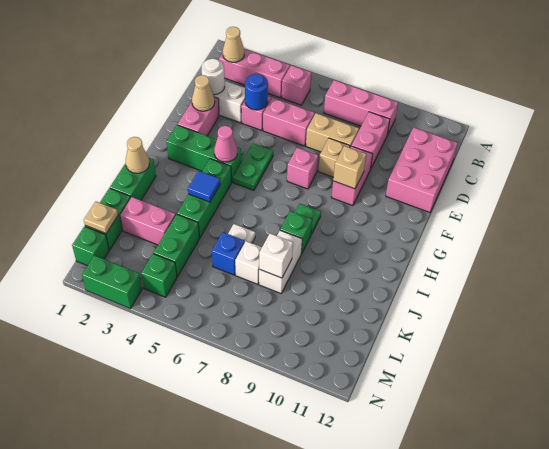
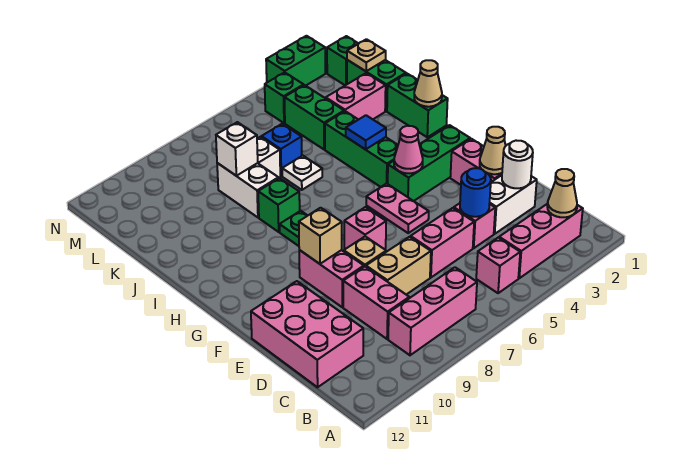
green 1x2 plate [233,143,273,191] -> pink 1x2 plate [366,183,429,233]

